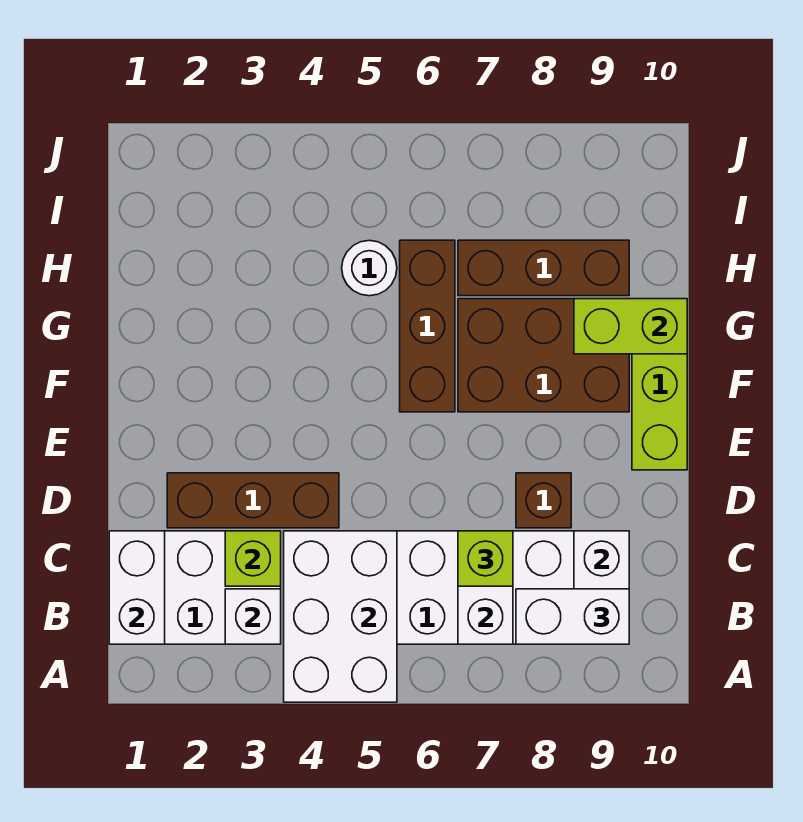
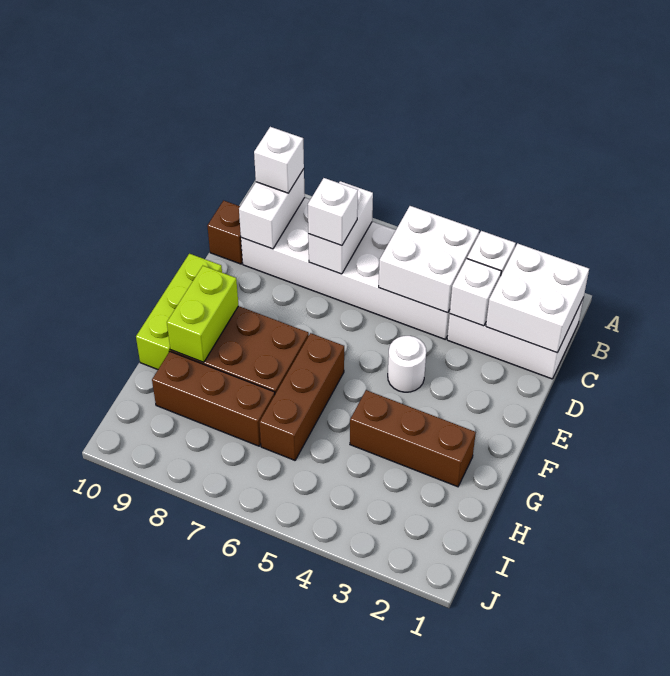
white 2x3 brick [284,531,397,702] -> white 2x2 brick [379,206,479,313]
white 1x2 brick [109,531,165,644] -> white 2x2 brick [486,243,589,353]
white 1x2 brick [516,589,629,644] -> white 1x1 brick [254,127,304,193]
lime 1x1 brick [225,531,281,586] -> white 1x1 brick [450,259,501,326]
lime 1x1 brick [458,531,513,586] -> white 1x1 brick [308,178,358,246]
brown 1x3 brick [167,473,339,528] -> brown 1x3 brick moved to [350,390,476,487]
brown 1x1 brick [516,473,571,528] -> brown 1x1 brick moved to [207,201,243,264]
lime 1x2 brick [574,299,687,354] -> lime 1x2 brick turned to [167,266,238,362]
white 1x1 round brick [342,240,397,296] -> white 1x1 round brick moved to [388,336,426,392]

